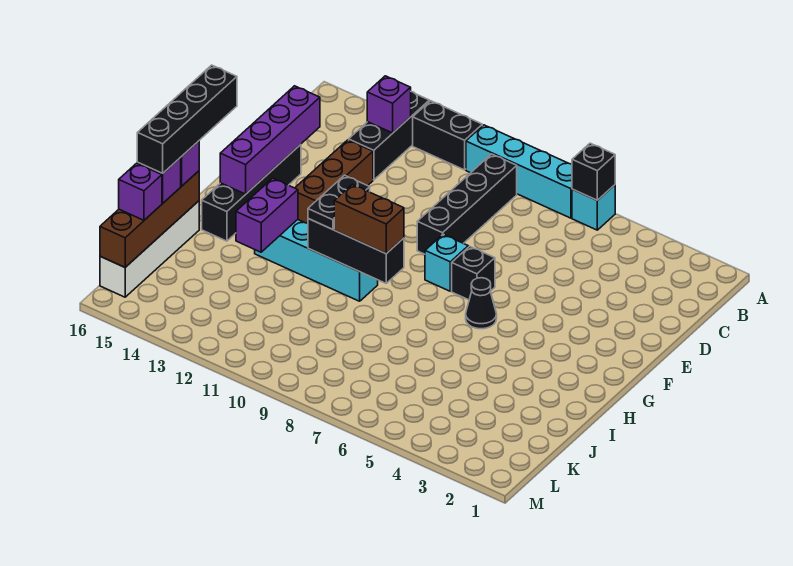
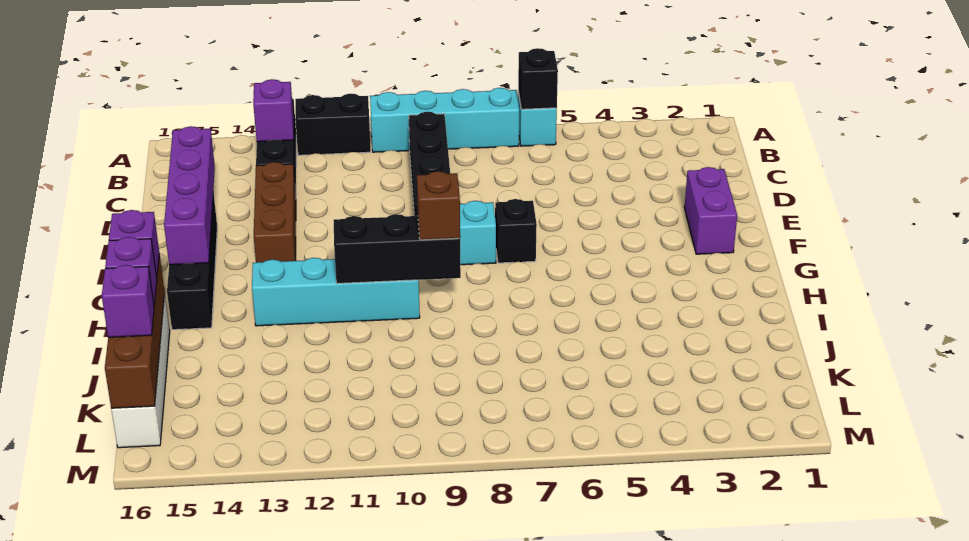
black 1x1 cone [466,278,497,329] -> none
black 1x2 plate [308,175,370,230] -> none
black 1x4 brick [137,65,237,173] -> none
brown 1x2 brick [334,184,404,254] -> brown 1x1 brick [417,171,460,240]
purple 1x2 brick [236,178,298,252] -> purple 1x2 brick moved to [685,167,737,254]

